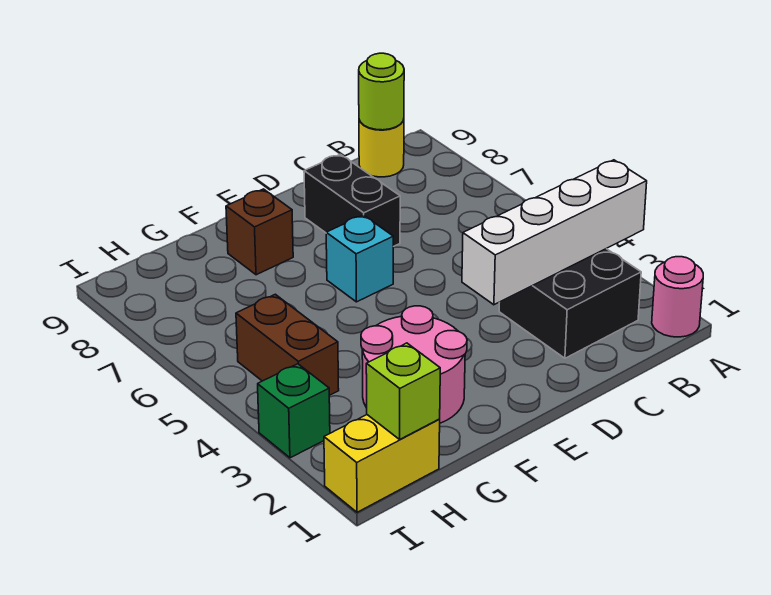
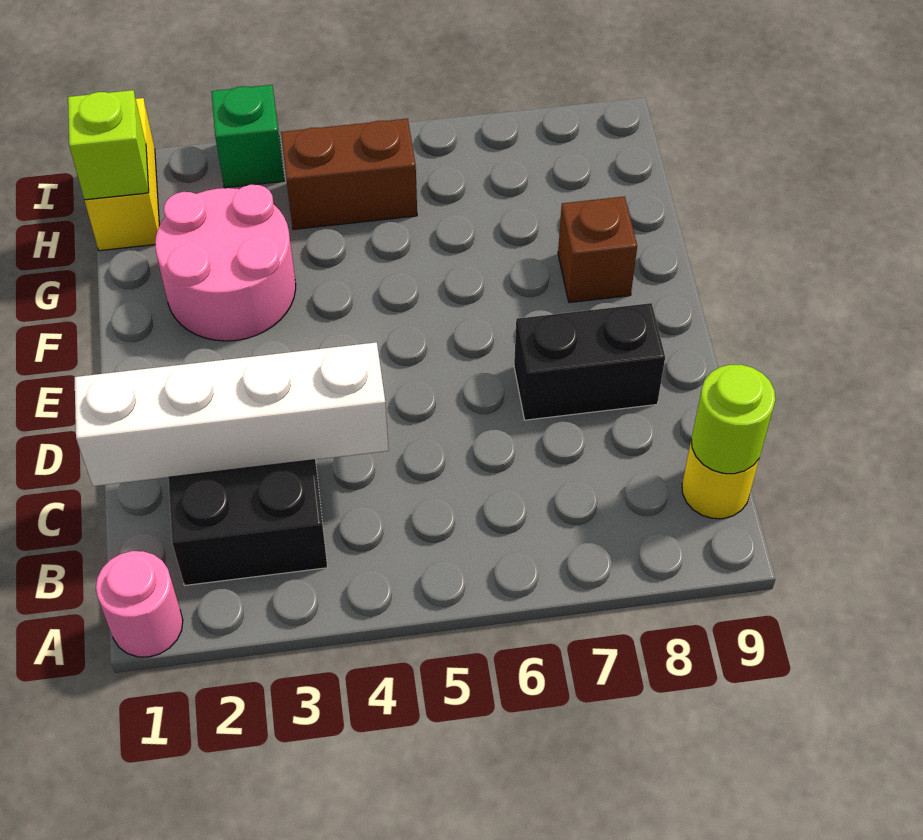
white 1x4 brick [462,160,647,305] -> white 1x4 brick turned to [75,342,389,486]
cyan 1x1 brick [326,215,393,302] -> none

